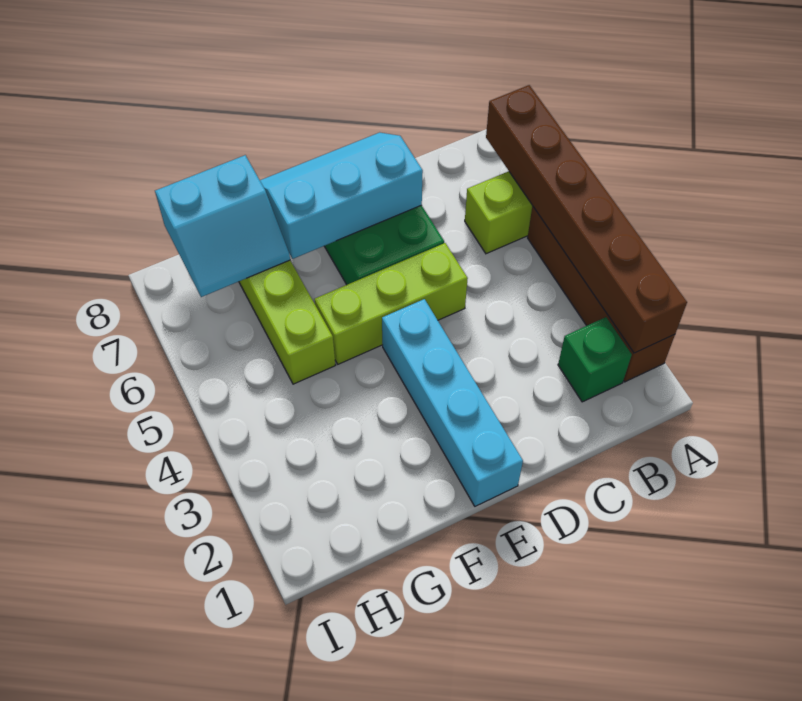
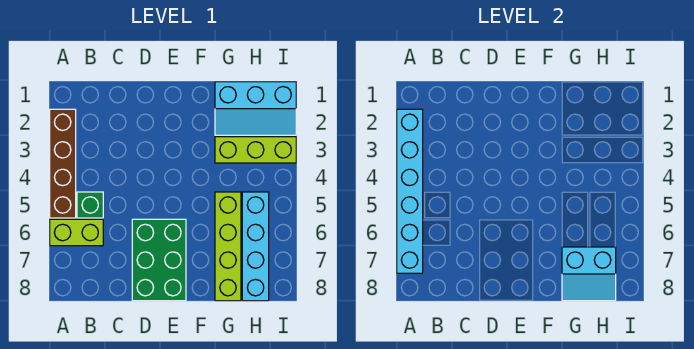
brown 1x6 brick [486,85,687,353] -> cyan 1x6 brick [397,109,423,273]
green 1x1 brick [558,317,632,402] -> green 1x1 brick moved to [77,192,103,218]
lime 1x3 brick [315,243,468,364] -> lime 1x3 brick moved to [215,137,296,163]
cyan 2x3 slope [260,132,423,259] -> cyan 2x3 slope moved to [215,82,296,135]
cyan 1x4 brick [382,299,523,506] -> cyan 1x4 brick moved to [242,192,269,301]
cyan 2x2 slope [155,155,290,297] -> cyan 2x2 slope turned to [562,247,616,301]

